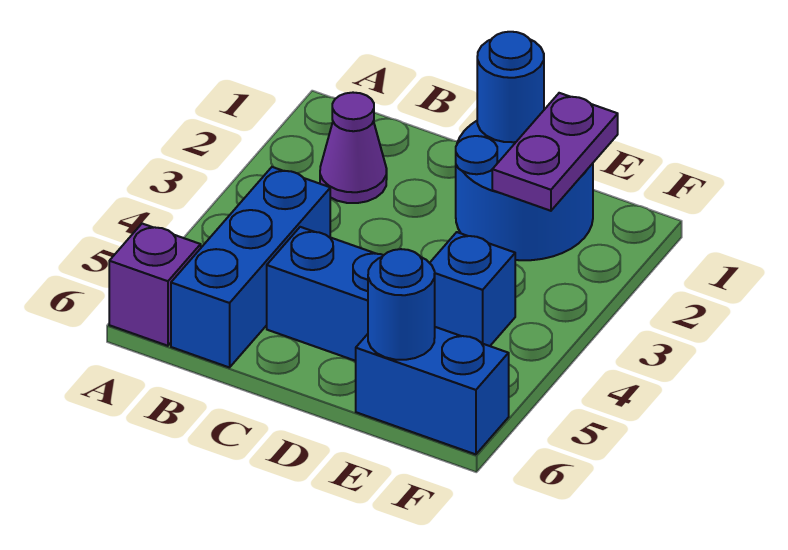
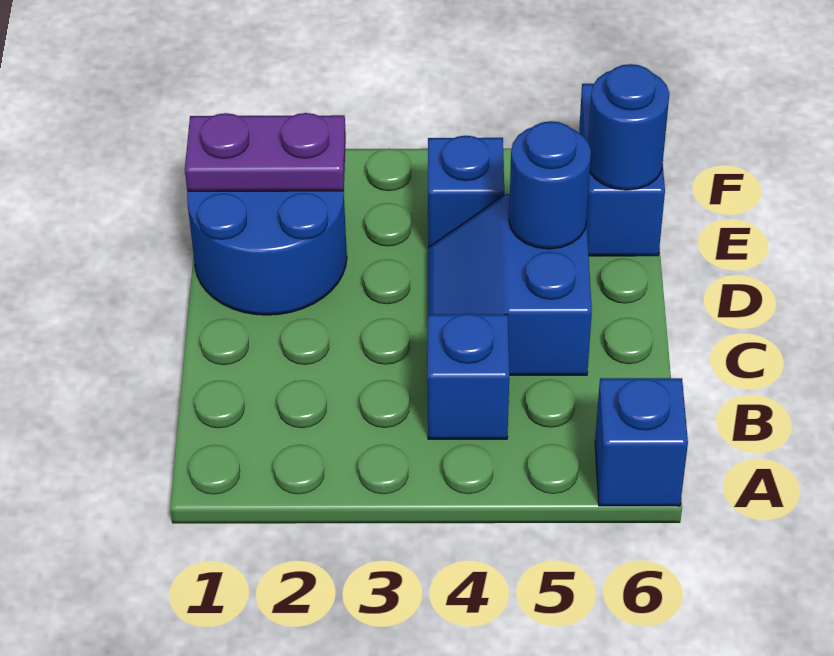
purple 1x1 brick [109,224,201,346] -> blue 1x1 brick [595,378,688,506]
purple 1x1 cone [320,93,387,203] -> none
blue 1x3 brick [171,167,330,368] -> blue 1x1 brick [427,314,509,439]
blue 1x1 round brick [477,32,544,142] -> blue 1x1 round brick moved to [509,121,591,249]

